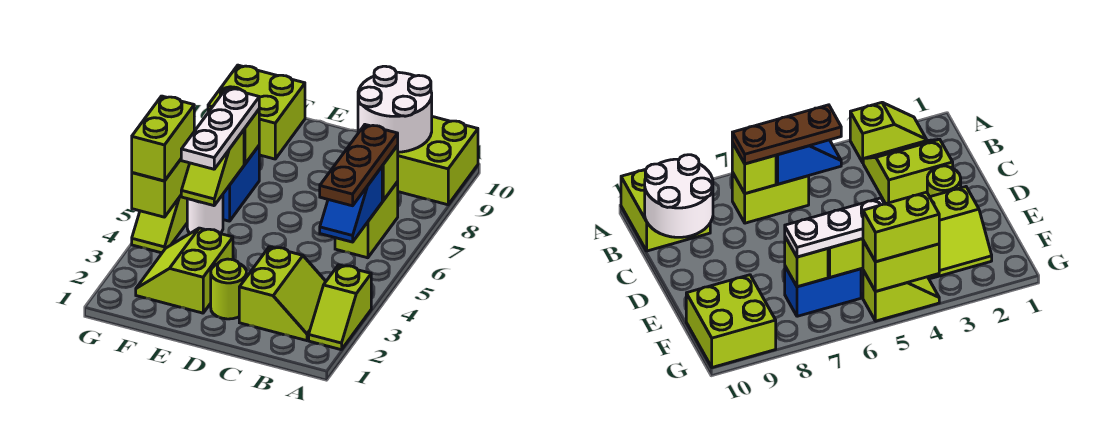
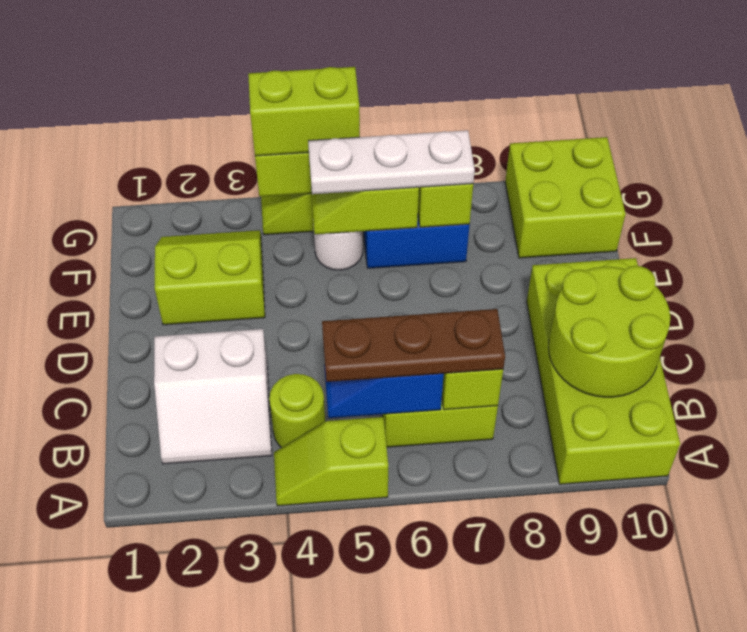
lime 1x2 slope [309,265,371,350] -> lime 1x2 slope moved to [274,417,388,506]
lime 2x2 brick [398,117,478,205] -> lime 2x4 brick [527,258,680,484]
lime 2x2 slope [239,247,326,341] -> white 2x2 slope [154,329,272,464]
white 2x2 round brick [358,66,432,152] -> lime 2x2 round brick [548,266,670,397]
lime 1x1 round brick [211,259,247,319] -> lime 1x1 round brick moved to [269,374,325,448]

